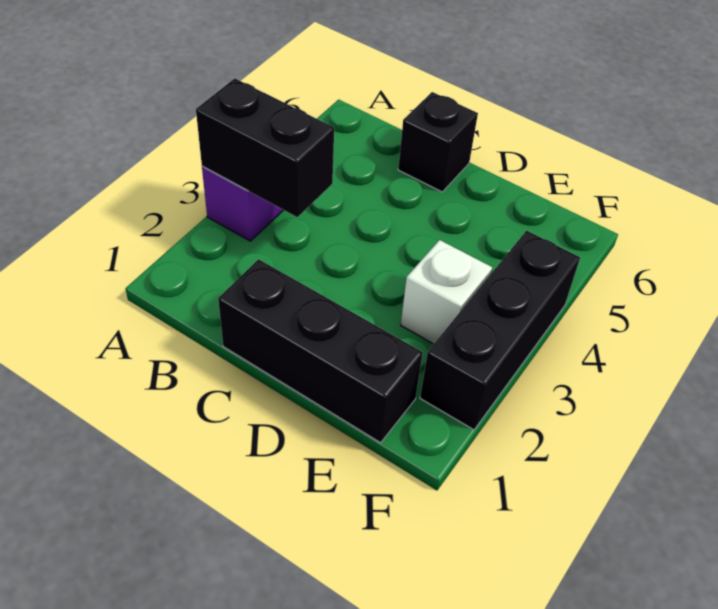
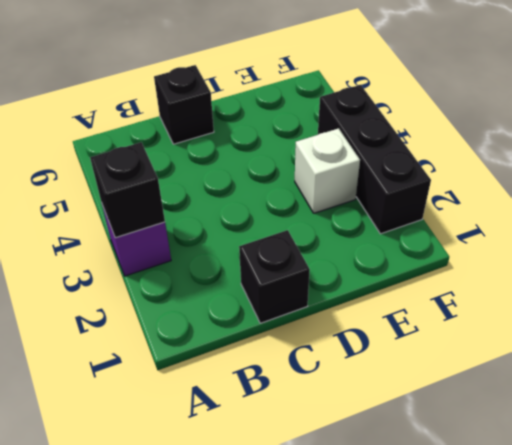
black 1x2 brick [196,78,334,217] -> black 1x1 brick [90,142,165,238]
black 1x3 brick [218,259,423,443] -> black 1x1 brick [239,230,310,323]

